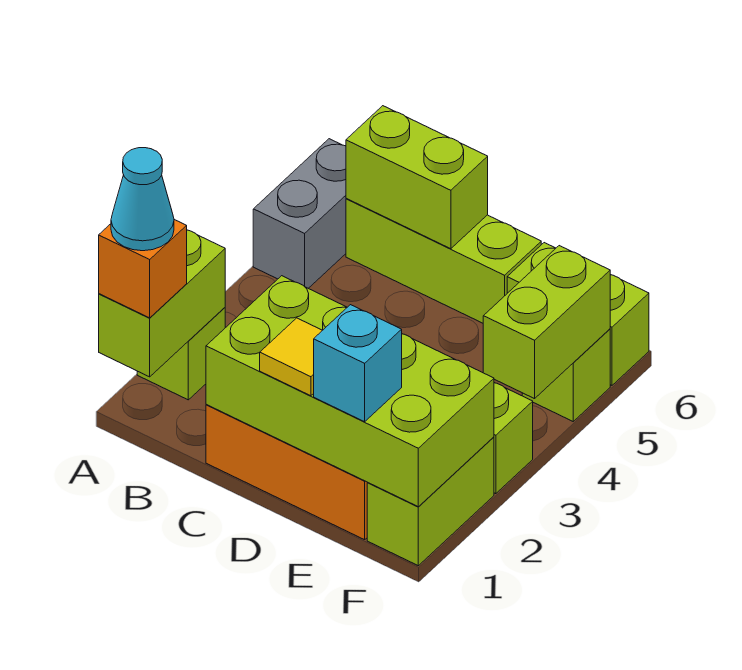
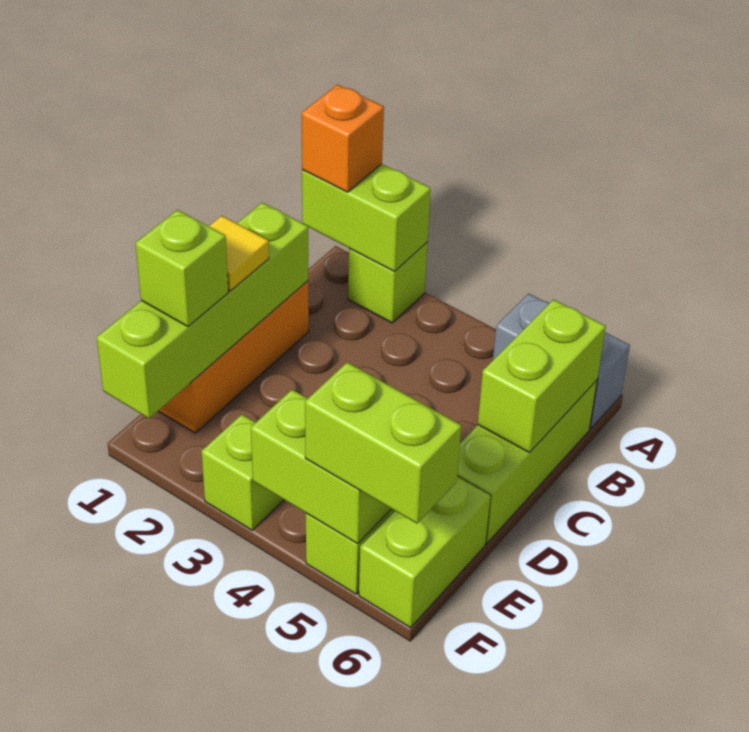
cyan 1x1 cone [111,148,174,251] -> none
lime 2x4 brick [206,276,494,507] -> lime 1x4 brick [97,202,308,419]
cyan 1x1 brick [314,305,402,422] -> lime 1x1 brick [136,210,228,327]
lime 1x2 brick [367,437,494,566] -> lime 1x2 brick moved to [305,362,461,524]

